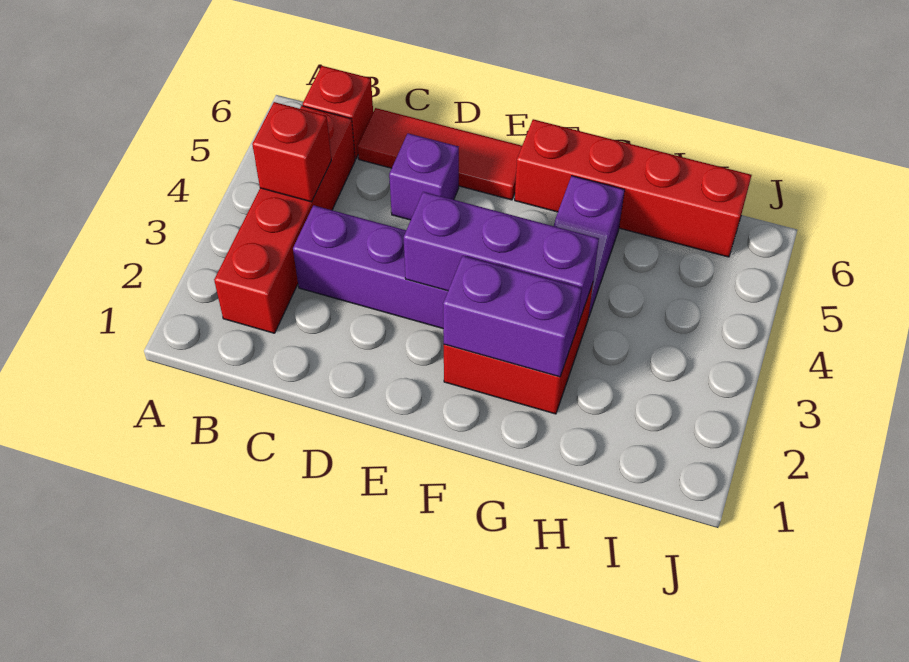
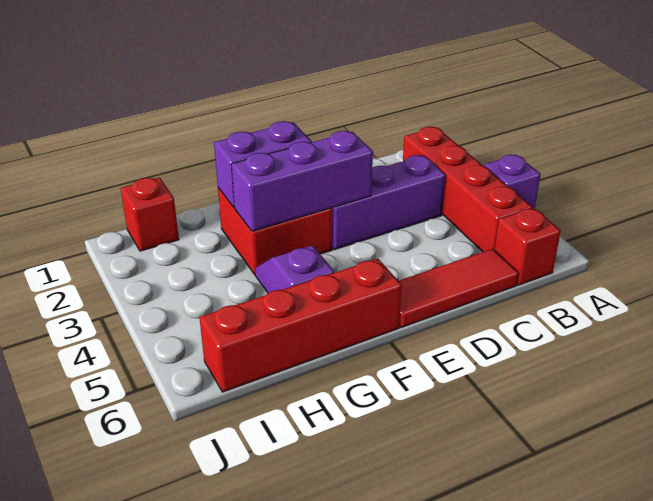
red 1x1 brick [252,102,331,202] -> red 1x1 brick moved to [121,178,179,251]
purple 1x1 brick [389,133,459,220] -> purple 1x1 brick moved to [484,155,541,208]

